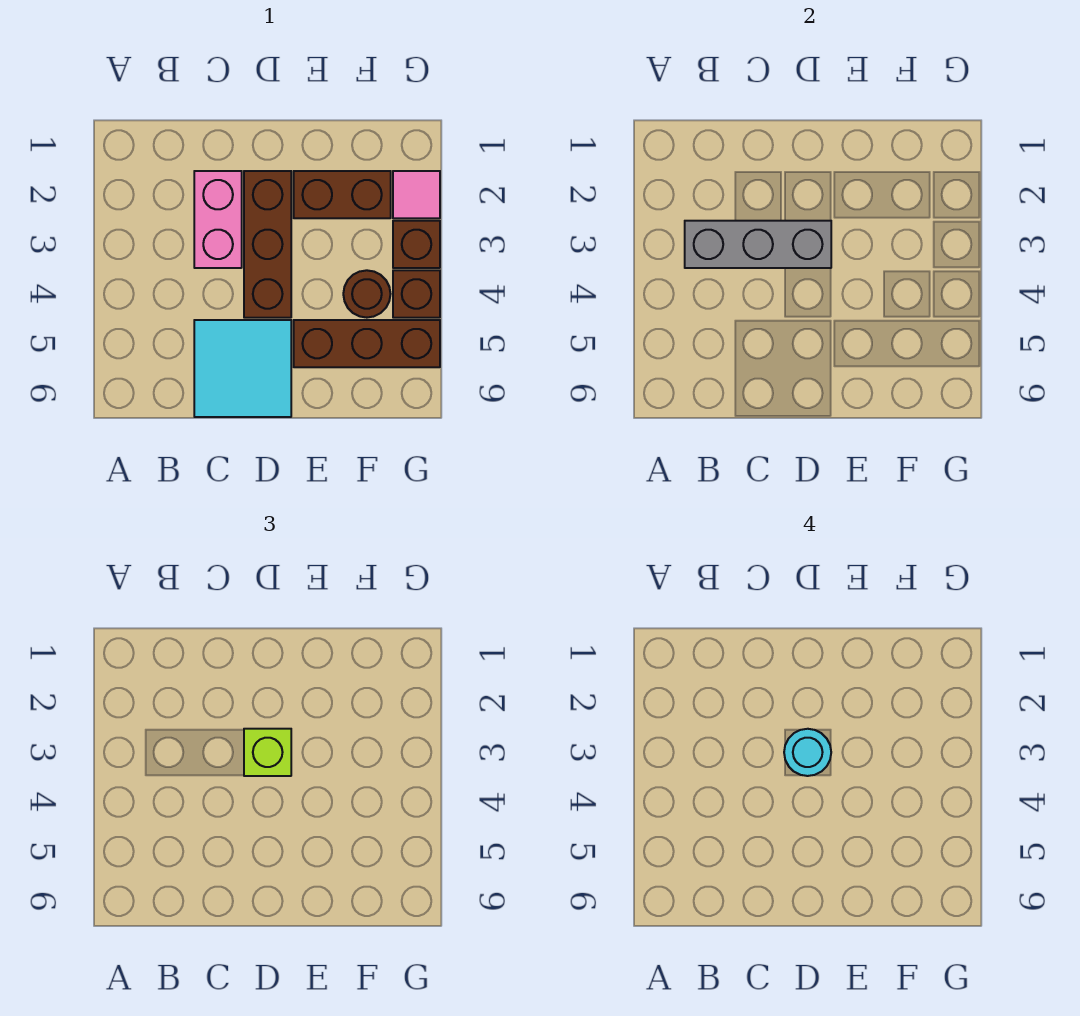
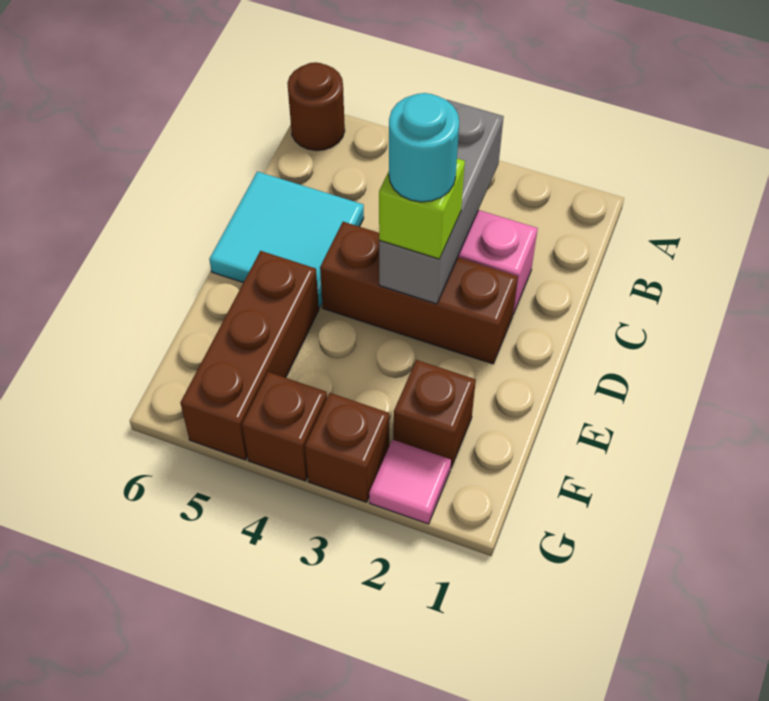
brown 1x2 brick [294,171,391,218] -> brown 1x1 brick [393,360,476,468]
brown 1x1 round brick [343,270,390,318] -> brown 1x1 round brick moved to [287,62,345,150]

